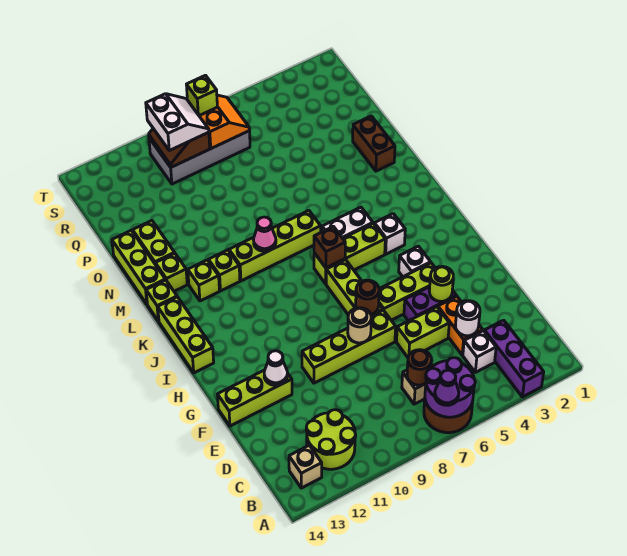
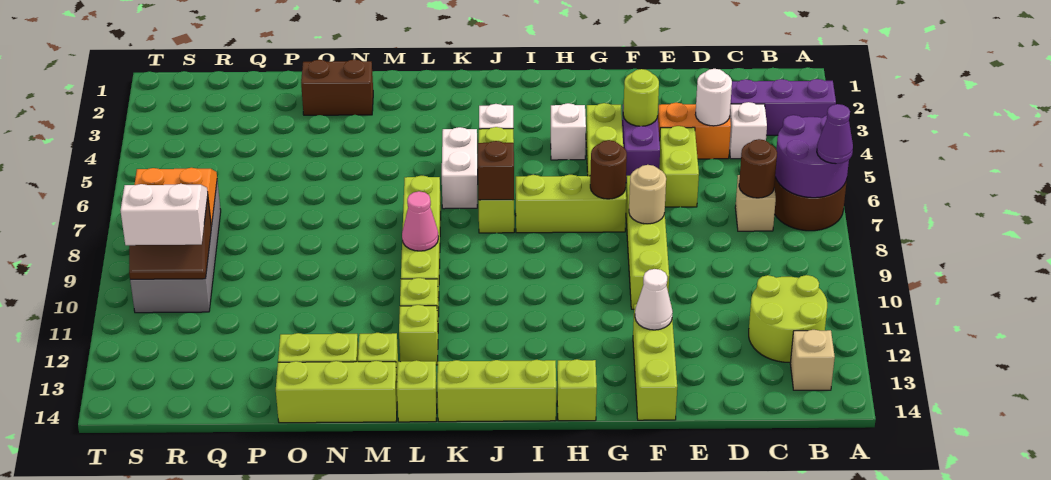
lime 1x1 brick [186,75,217,116] -> lime 1x1 brick moved to [557,359,597,421]

